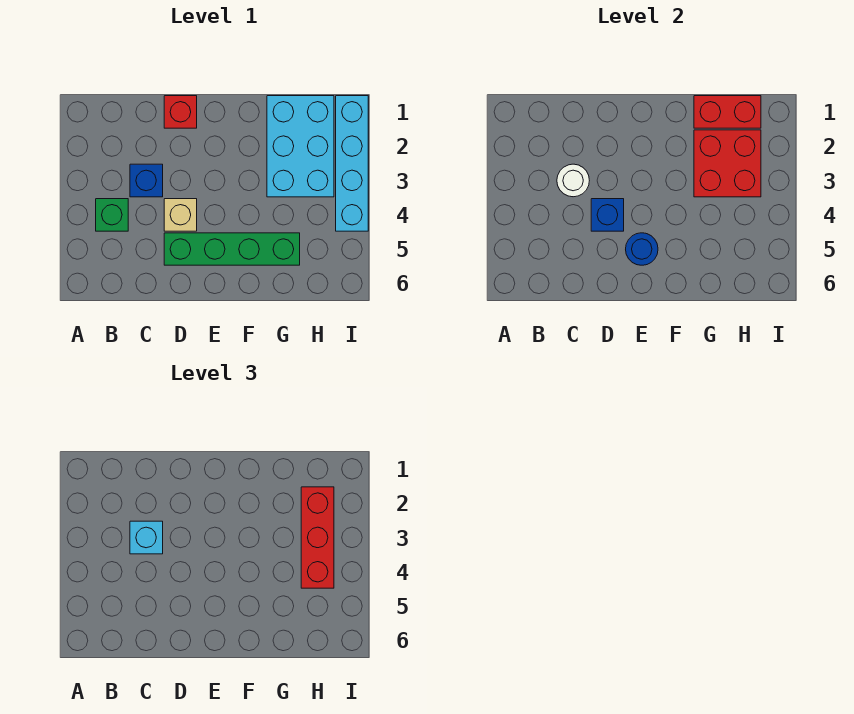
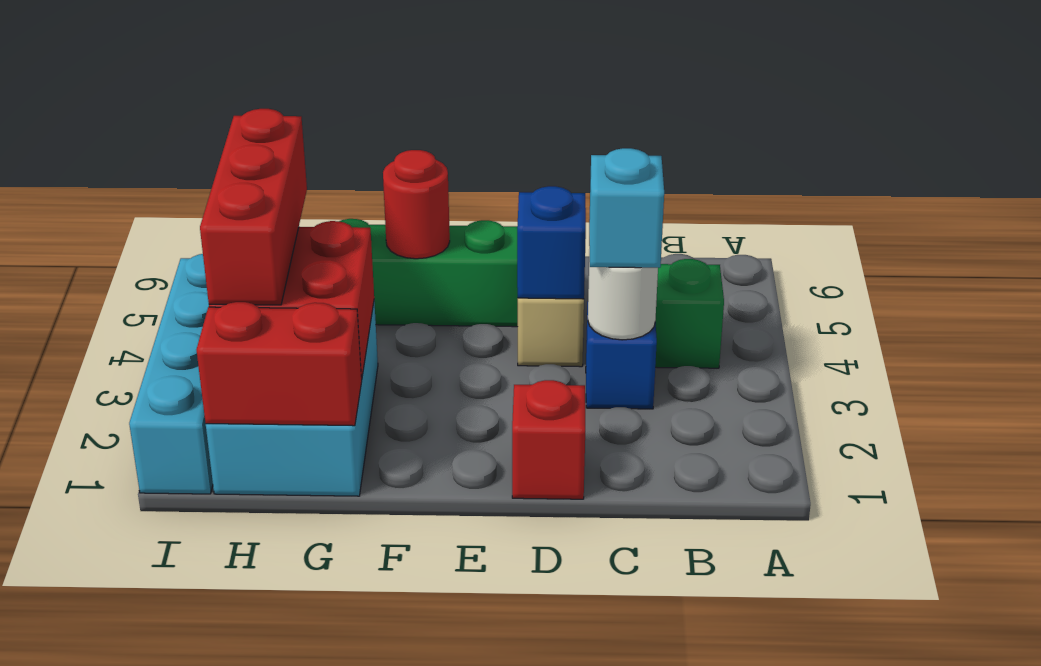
blue 1x1 round brick [626,233,658,265] -> none
none -> red 1x1 round brick [383,150,450,259]

